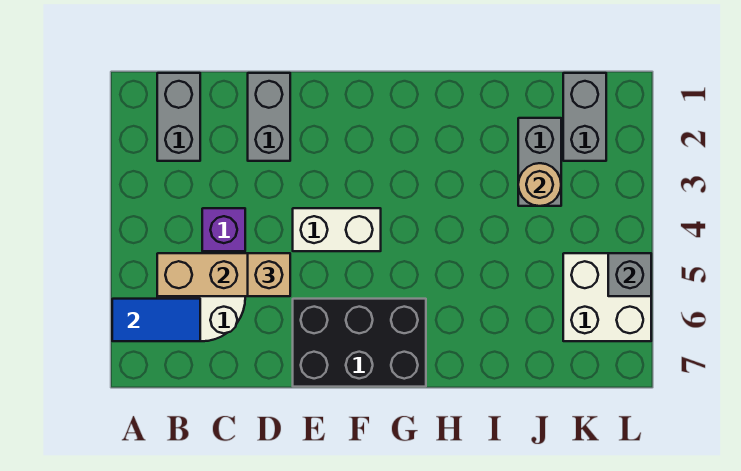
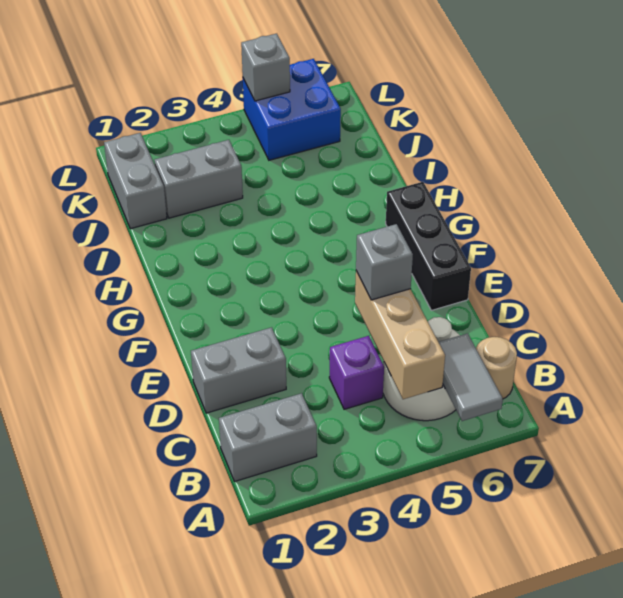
blue 1x2 tile [112,299,200,341] -> grey 1x2 tile [439,333,503,421]
tan 1x1 brick [248,253,290,296] -> grey 1x1 brick [356,224,413,300]
white 1x2 brick [293,208,381,251] -> none
black 2x3 brick [293,299,426,387] -> black 1x3 brick [386,182,471,310]
tan 1x1 round brick [518,163,561,206] -> tan 1x1 round brick moved to [476,337,517,399]
grey 1x2 brick [563,73,606,161] -> grey 1x2 brick turned to [104,133,167,229]
white 2x2 brick [563,253,651,341] -> blue 2x2 brick [243,59,341,160]

